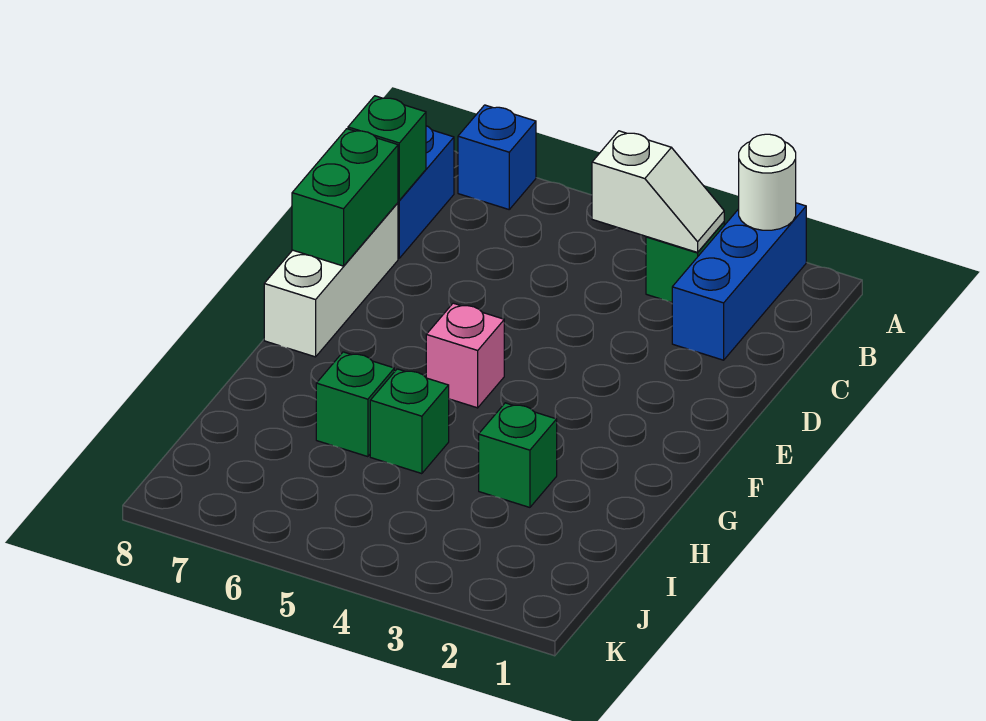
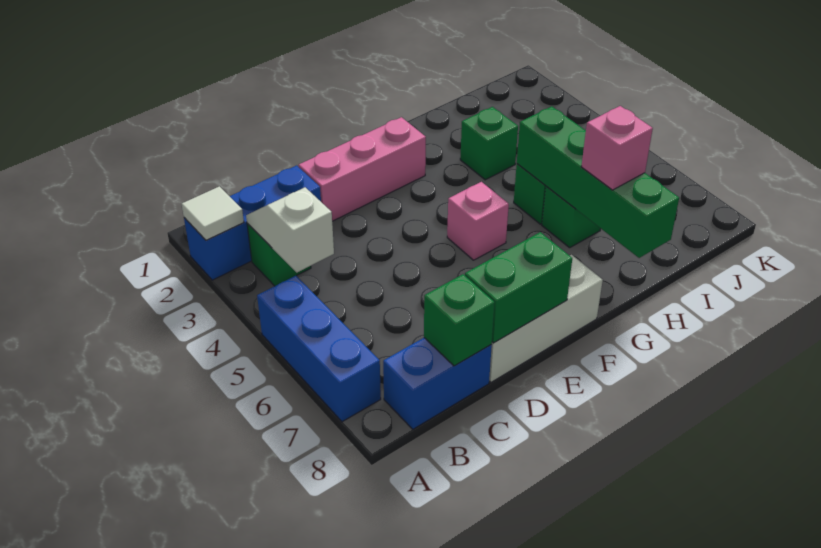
white 1x1 round brick [739,134,796,230] -> white 1x1 tile [182,186,244,240]
blue 1x1 brick [458,105,536,209] -> blue 1x3 brick [257,276,381,422]
none -> pink 1x3 brick [299,117,426,221]
none -> green 1x4 brick [517,106,679,258]
none -> pink 1x1 brick [581,106,653,190]

